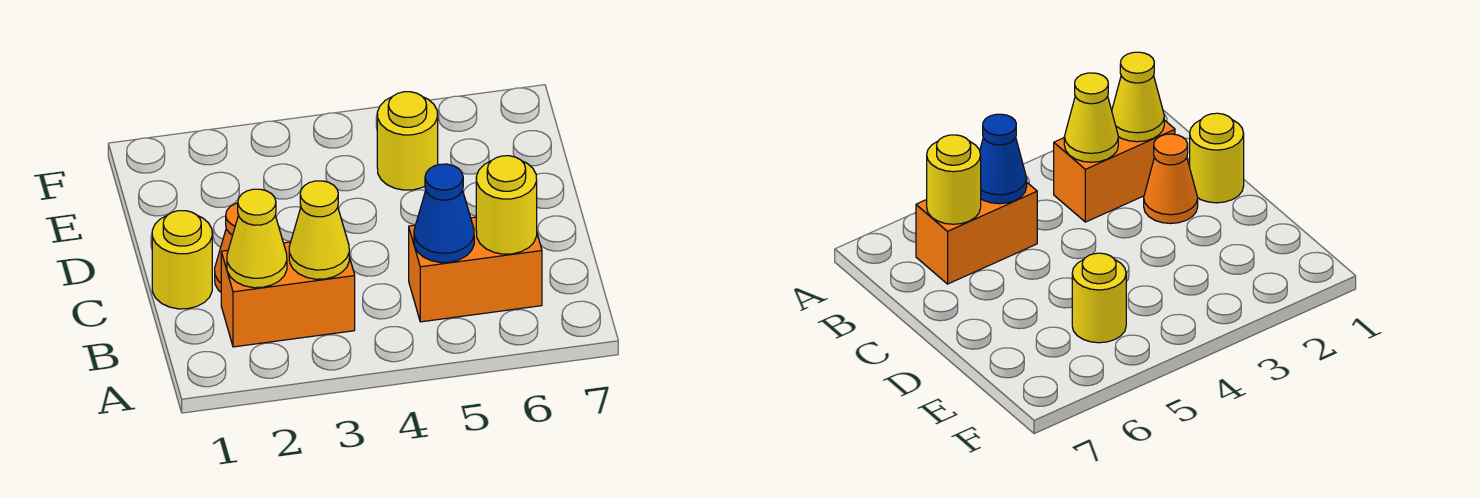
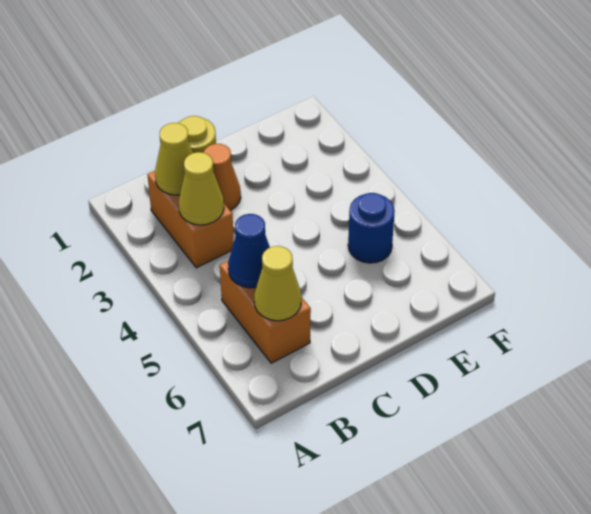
yellow 1x1 round brick [476,156,537,254] -> yellow 1x1 cone [254,246,301,321]
yellow 1x1 round brick [377,92,438,190] -> blue 1x1 round brick [348,193,395,263]

